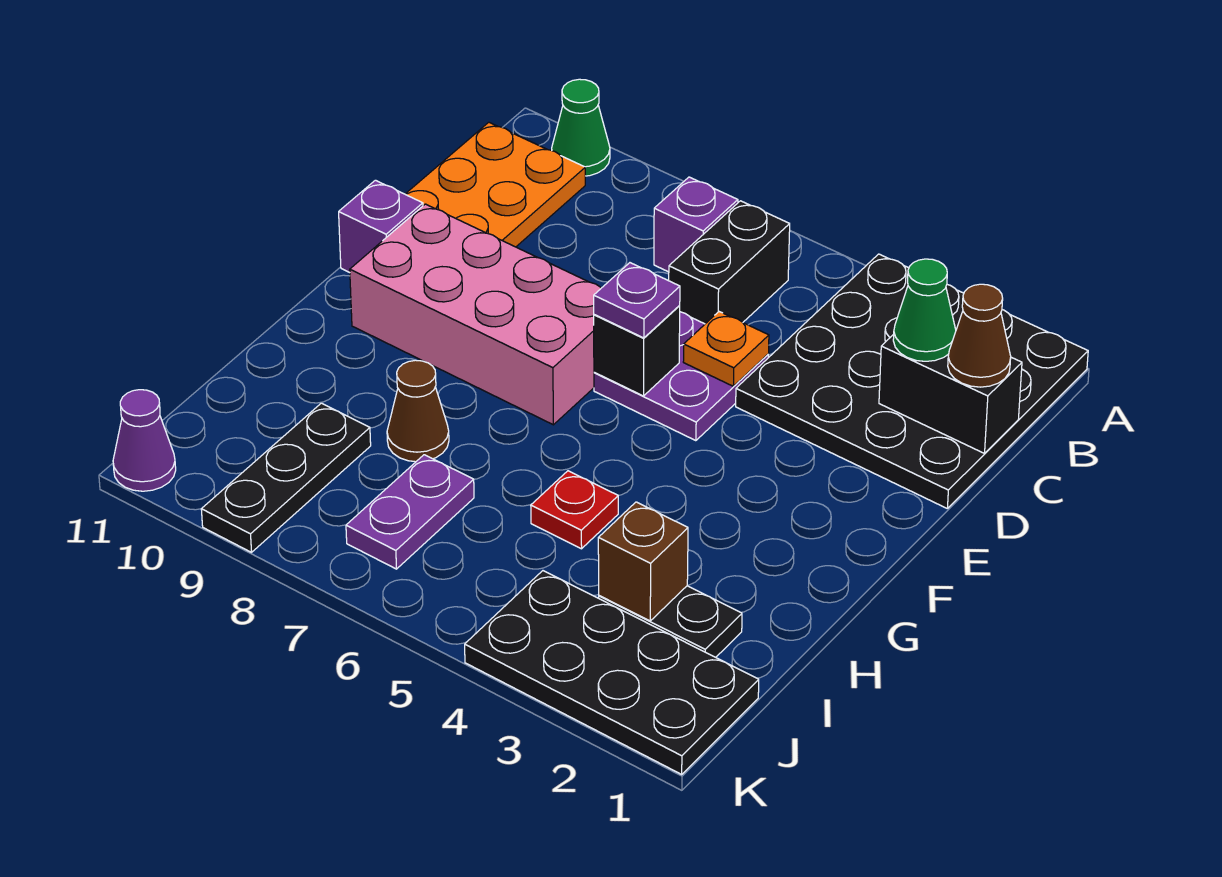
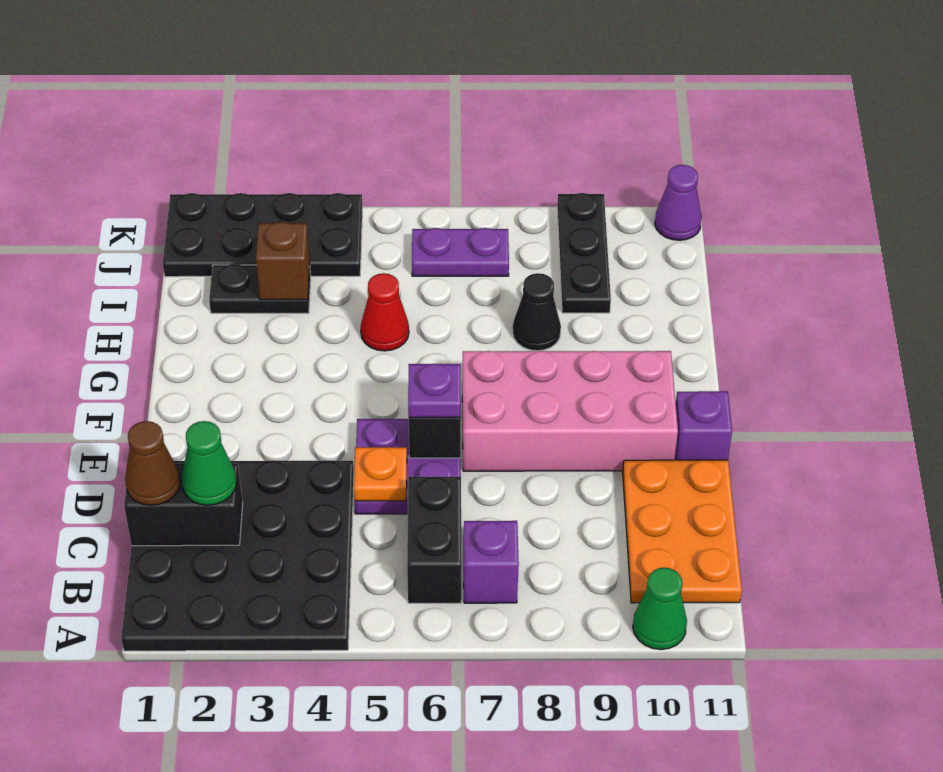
red 1x1 plate [531,471,618,549] -> red 1x1 cone [361,273,409,351]
brown 1x1 cone [387,360,449,462] -> black 1x1 cone [513,273,561,351]
purple 1x2 plate [346,455,474,569] -> purple 1x2 plate turned to [412,228,509,276]

